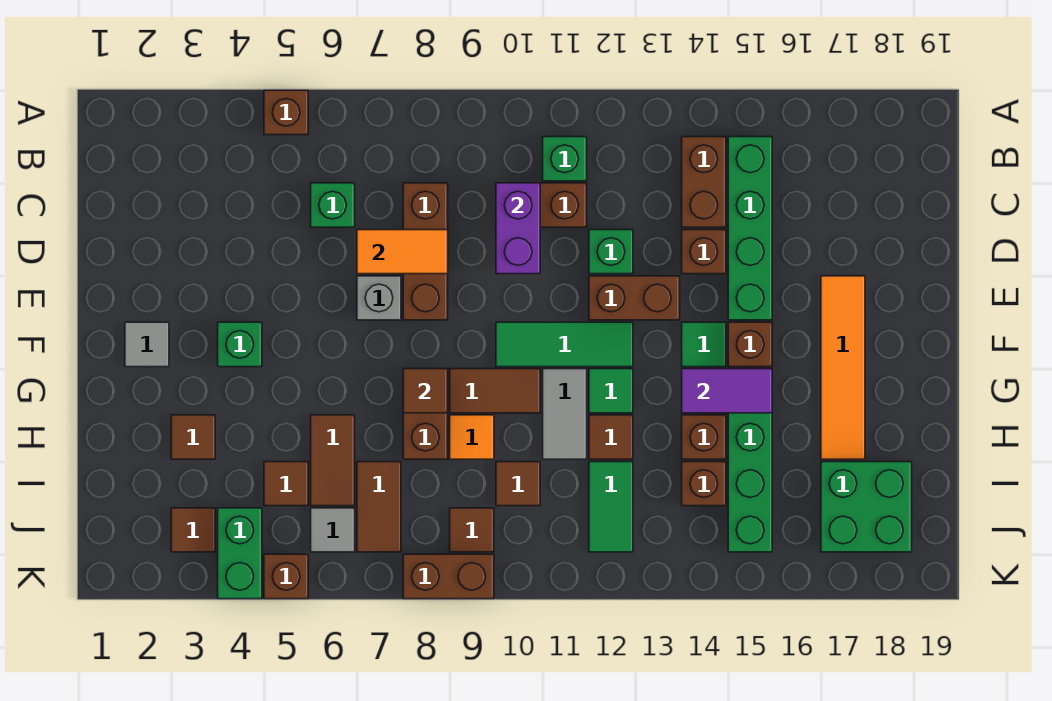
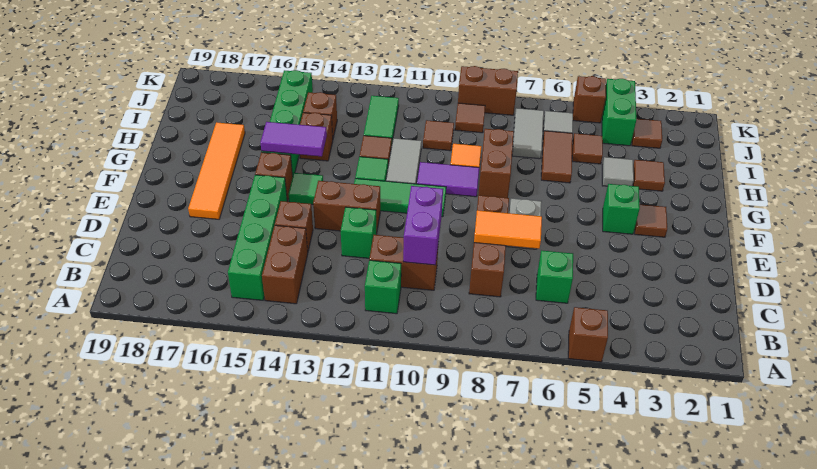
grey 1x1 tile [125,322,169,367] -> grey 1x1 tile moved to [602,157,634,186]
brown 1x1 tile [403,369,448,413] -> brown 1x1 tile moved to [634,204,667,237]
brown 1x2 tile [450,369,540,413] -> purple 1x2 tile [417,162,479,197]
brown 1x2 tile [357,462,401,552] -> grey 1x2 tile [512,108,544,159]
green 2x2 brick [821,462,912,552] -> none

